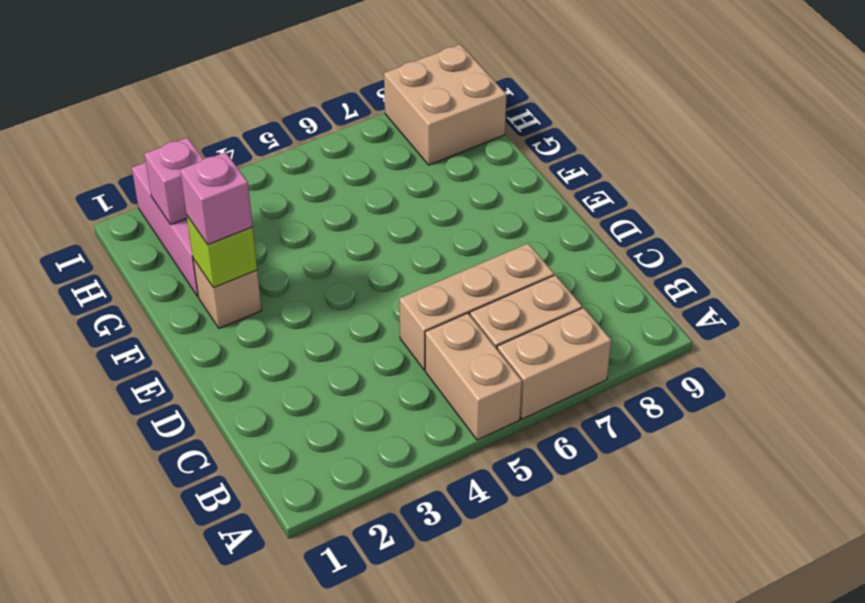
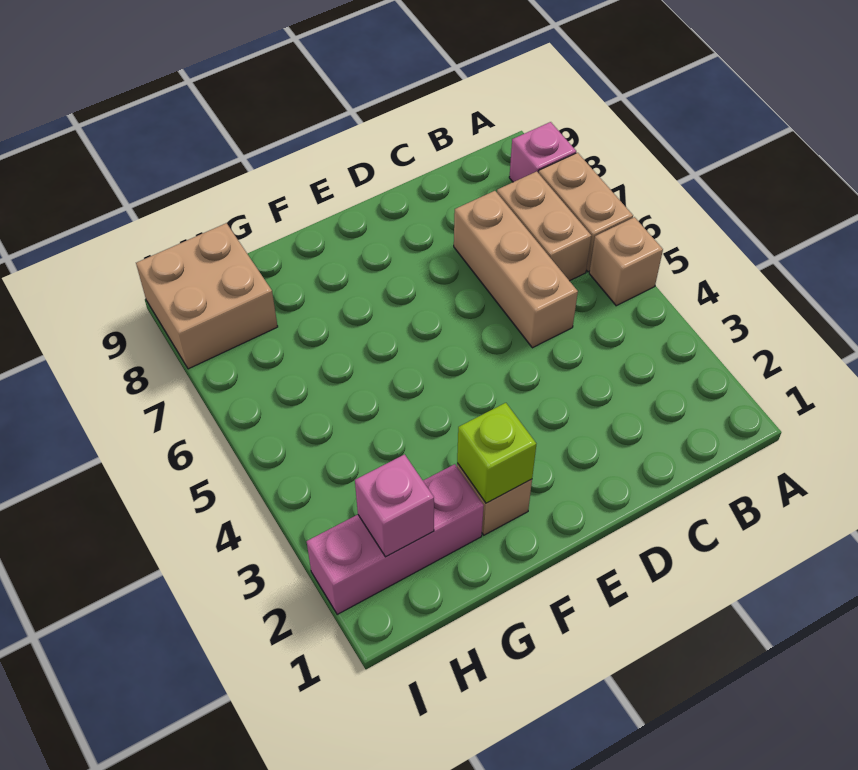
tan 1x2 brick [425,313,522,440] -> tan 1x1 brick [589,217,663,306]
pink 1x1 brick [180,152,253,244] -> pink 1x1 brick moved to [509,122,576,182]

